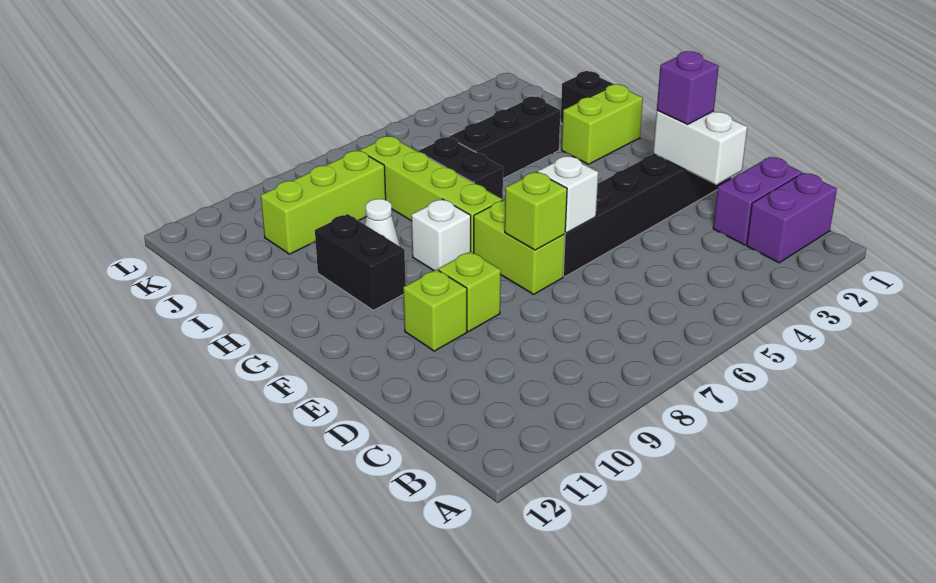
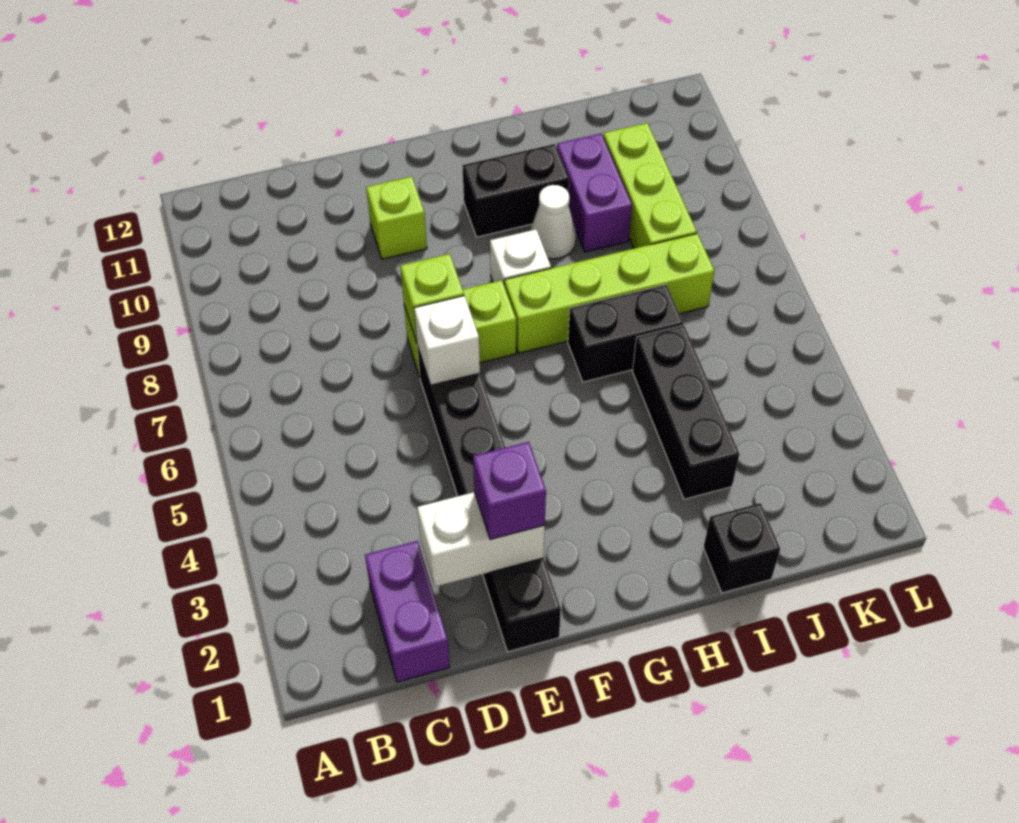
purple 1x2 brick [747,173,837,263] -> purple 1x2 brick moved to [557,134,632,252]
lime 1x1 brick [438,251,501,332] -> none
lime 1x2 brick [562,84,643,164] -> none

